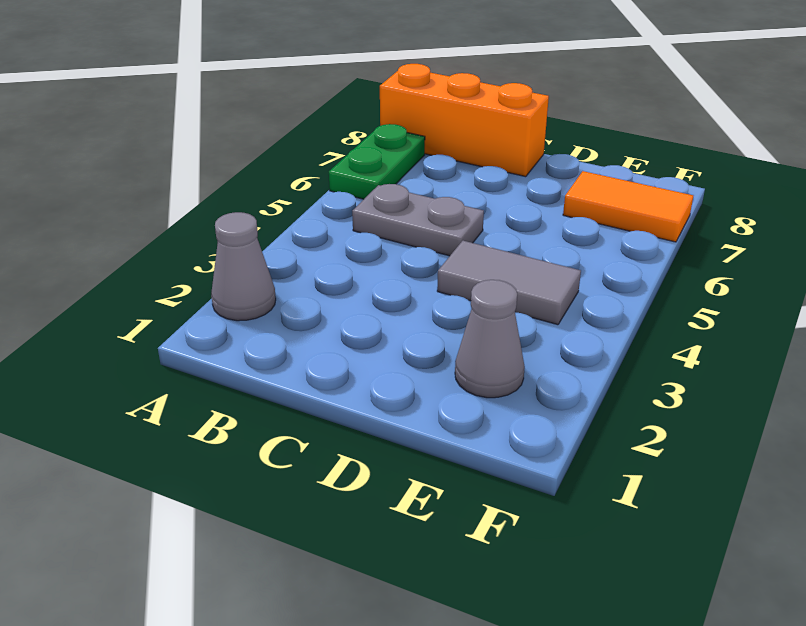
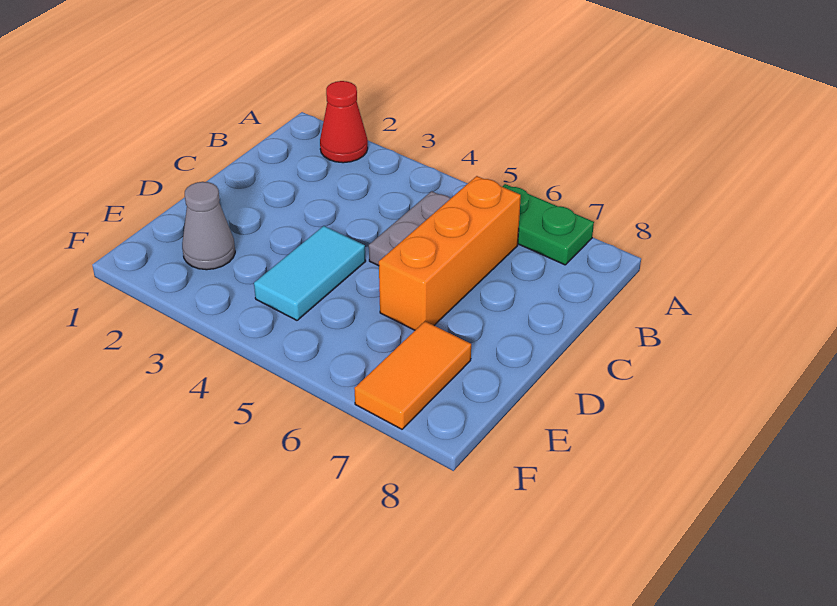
grey 1x1 cone [211,212,276,321] -> red 1x1 cone [320,81,368,163]
orange 1x3 brick [380,64,549,177] -> orange 1x3 brick moved to [379,176,521,330]
grey 1x2 tile [437,241,581,325] -> cyan 1x2 tile [254,226,366,320]

